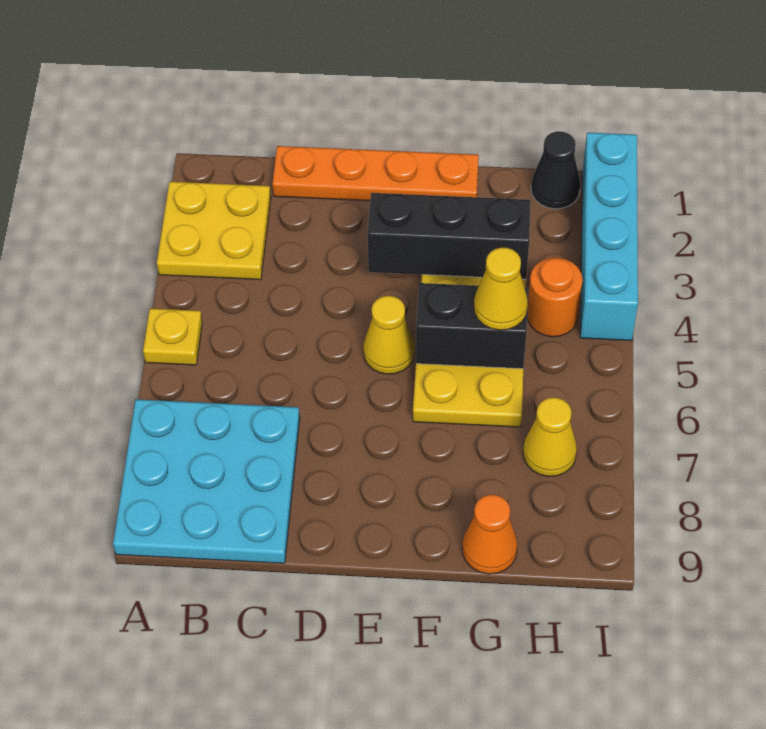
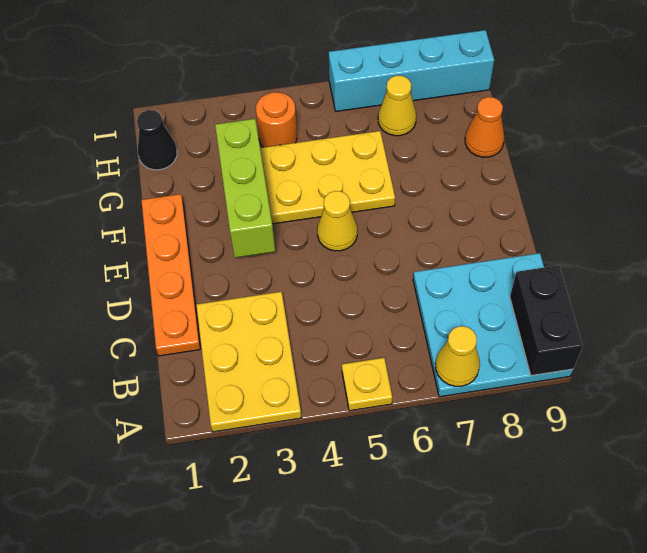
yellow 2x2 plate [157,182,271,280] -> yellow 2x3 plate [196,292,301,432]
black 1x3 brick [367,193,531,279] -> lime 1x3 brick [215,119,275,258]
black 1x2 brick [416,283,528,369] -> black 1x2 brick moved to [510,265,583,376]
yellow 1x1 cone [474,248,528,330] -> yellow 1x1 cone moved to [435,326,480,386]
cyan 1x4 brick [580,133,638,341] -> cyan 1x4 brick moved to [329,30,494,111]

